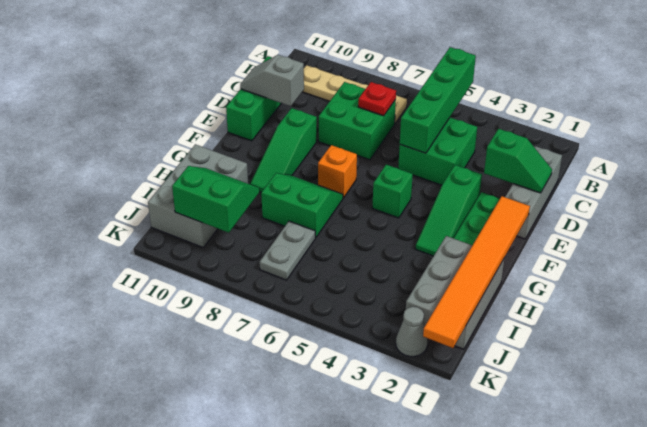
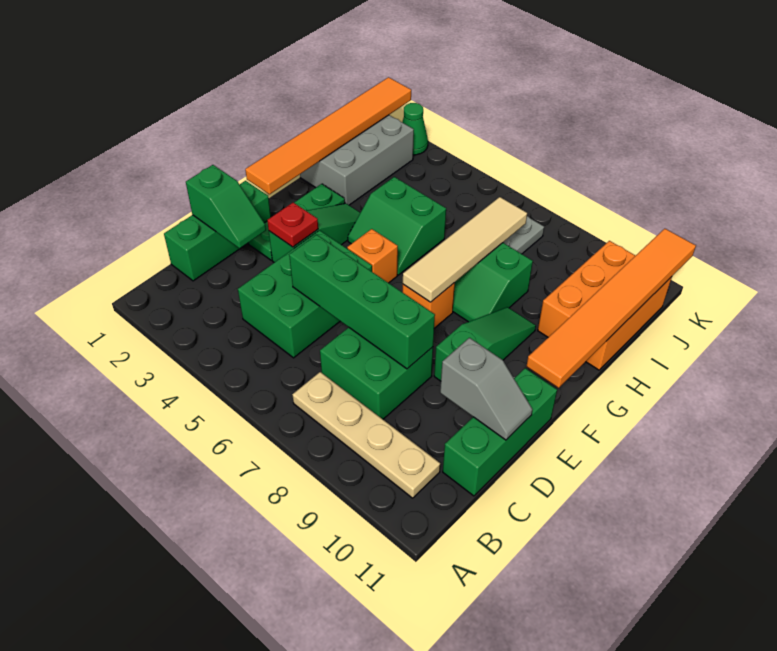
green 1x4 brick [400,47,476,153] -> green 1x4 brick turned to [289,235,435,369]
grey 1x3 brick [505,146,562,239] -> green 1x3 brick [164,181,271,281]
green 2x2 brick [398,118,477,185] -> green 2x3 brick [238,230,372,358]
red 1x1 plate [358,82,396,116] -> red 1x1 plate moved to [267,203,318,247]
green 1x2 slope [484,129,552,193] -> green 1x2 slope turned to [186,165,266,248]
green 1x1 brick [372,165,413,218] -> orange 1x1 brick [347,229,398,283]
none -> tan 1x4 tile [403,197,527,302]
none -> orange 1x6 tile [527,229,696,388]
grey 2x3 brick [148,144,248,248] -> orange 2x3 brick [538,241,672,370]
green 2x2 slope [172,166,259,233] -> green 2x2 slope moved to [348,177,446,275]
grey 1x1 cone [396,307,428,357] -> green 1x1 cone [402,103,428,155]

